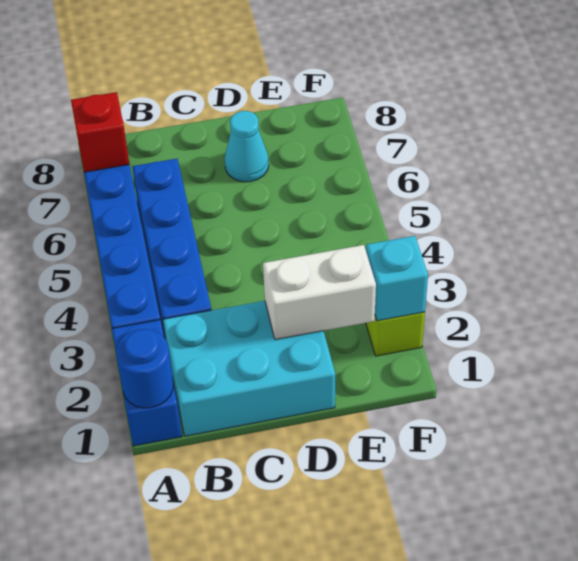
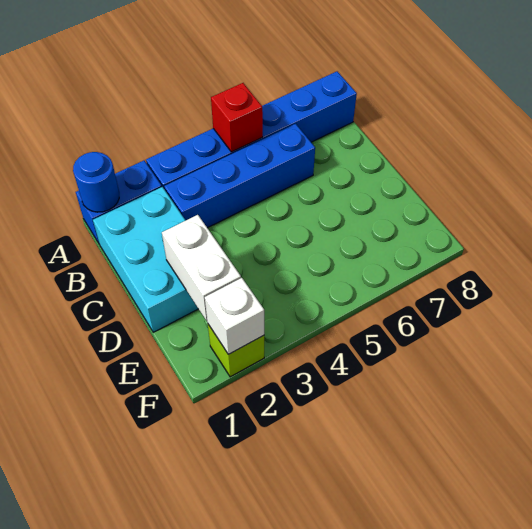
red 1x1 brick [71,92,129,172] -> red 1x1 brick moved to [211,83,263,152]
cyan 1x1 cone [225,111,269,182] -> none
cyan 1x1 brick [366,236,428,321] -> white 1x1 brick [205,278,264,354]

